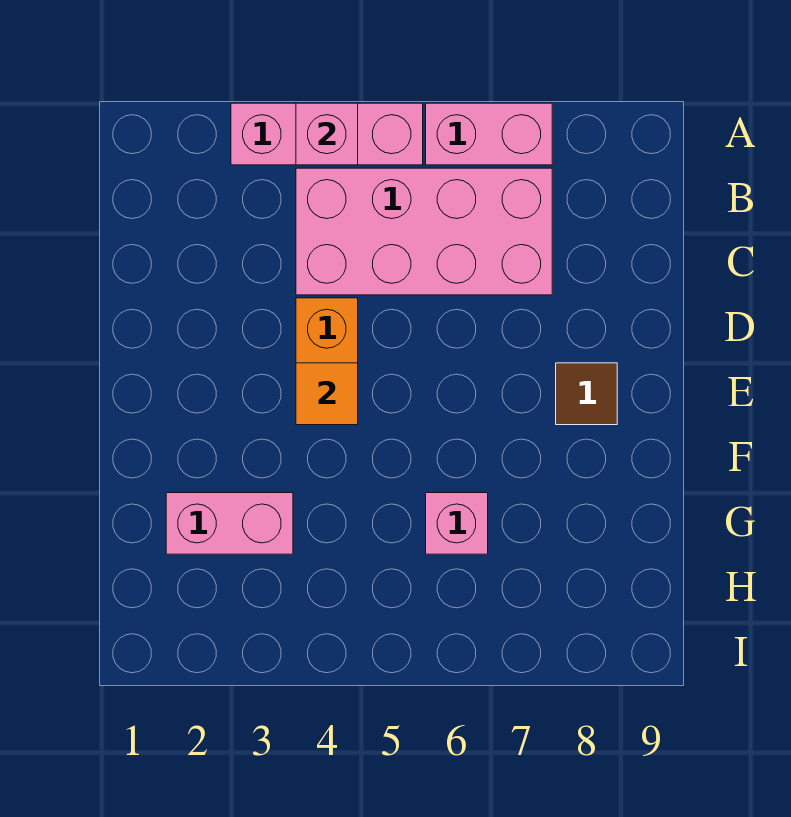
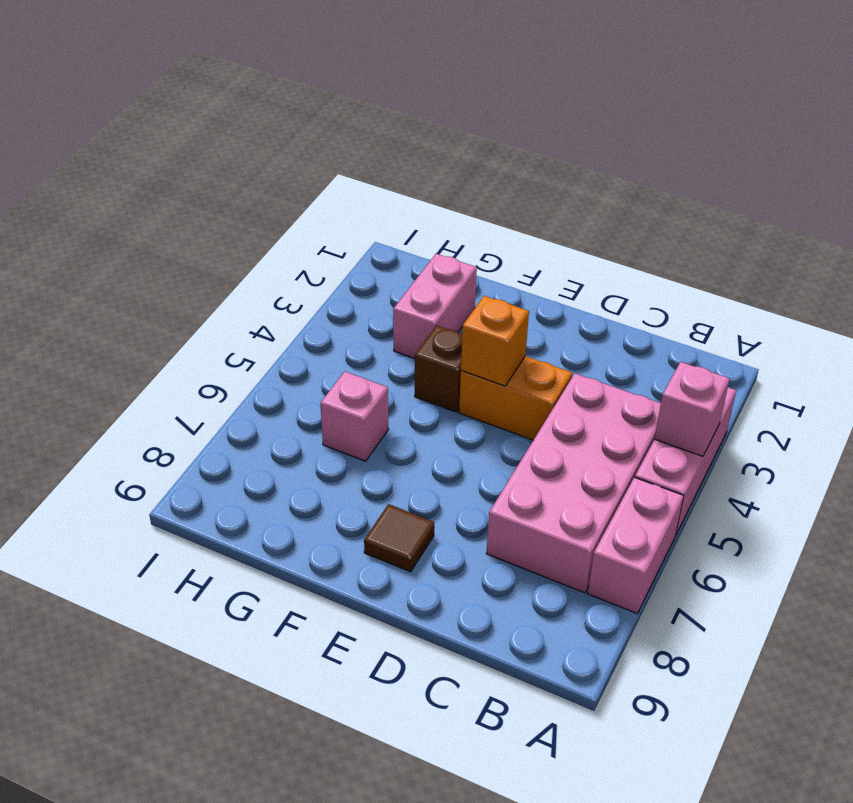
orange 1x1 tile [296,363,358,425] -> orange 1x1 brick [461,296,529,386]
none -> brown 1x1 brick [415,325,462,412]

